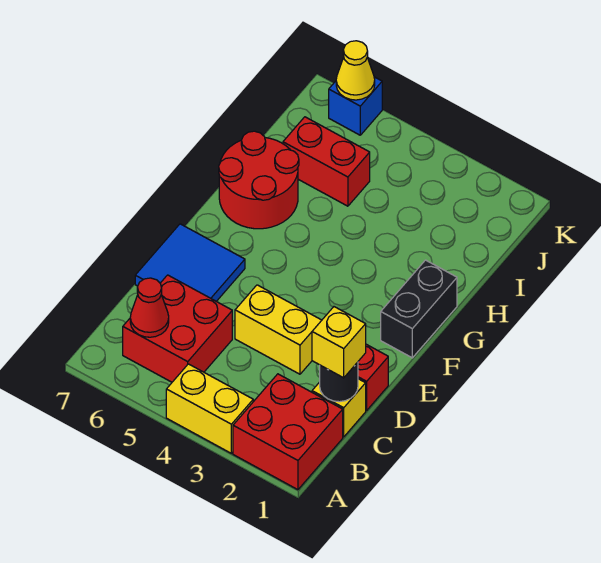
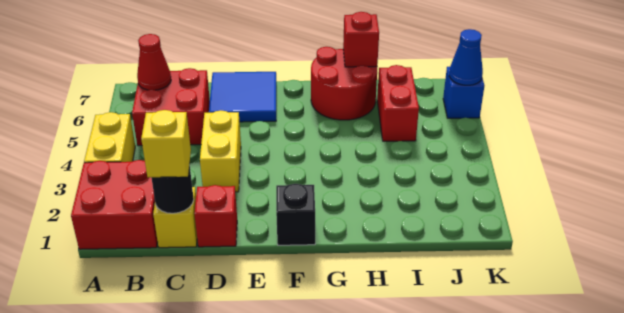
black 1x2 brick [381,260,457,358] -> black 1x1 brick [276,184,315,245]
none -> red 1x1 brick [343,12,379,67]
yellow 1x1 cone [336,41,375,100] -> blue 1x1 cone [449,29,483,85]

